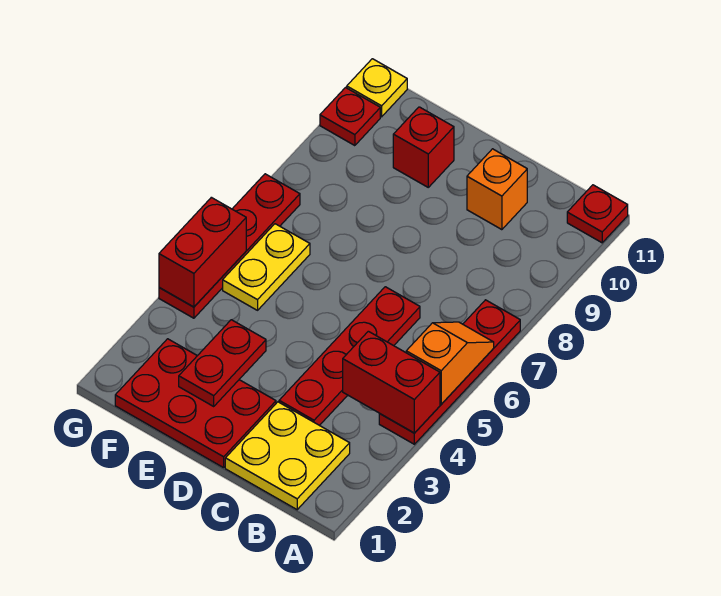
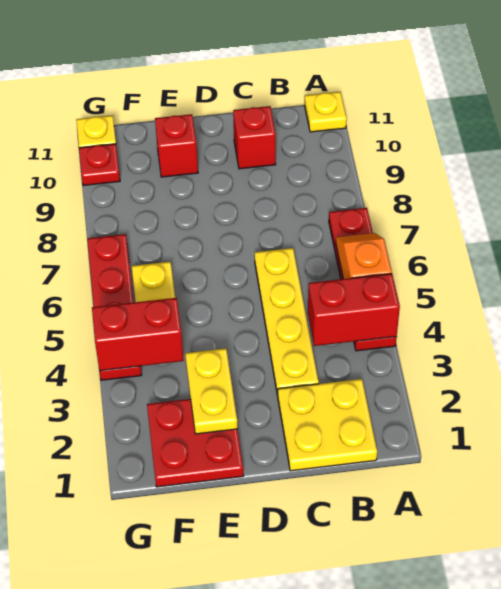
red 1x1 plate [567,185,628,243] -> yellow 1x1 plate [305,92,347,132]
red 1x4 plate [279,287,420,426] -> yellow 1x4 plate [255,248,319,396]
orange 1x1 brick [467,149,527,230] -> red 1x1 brick [233,106,276,169]
red 2x3 plate [115,339,276,468] -> red 2x2 plate [147,399,243,487]
red 1x2 plate [179,320,266,406] -> yellow 1x2 plate [185,348,238,434]
red 1x2 brick [159,197,246,307] -> red 1x2 brick turned to [92,298,184,371]

